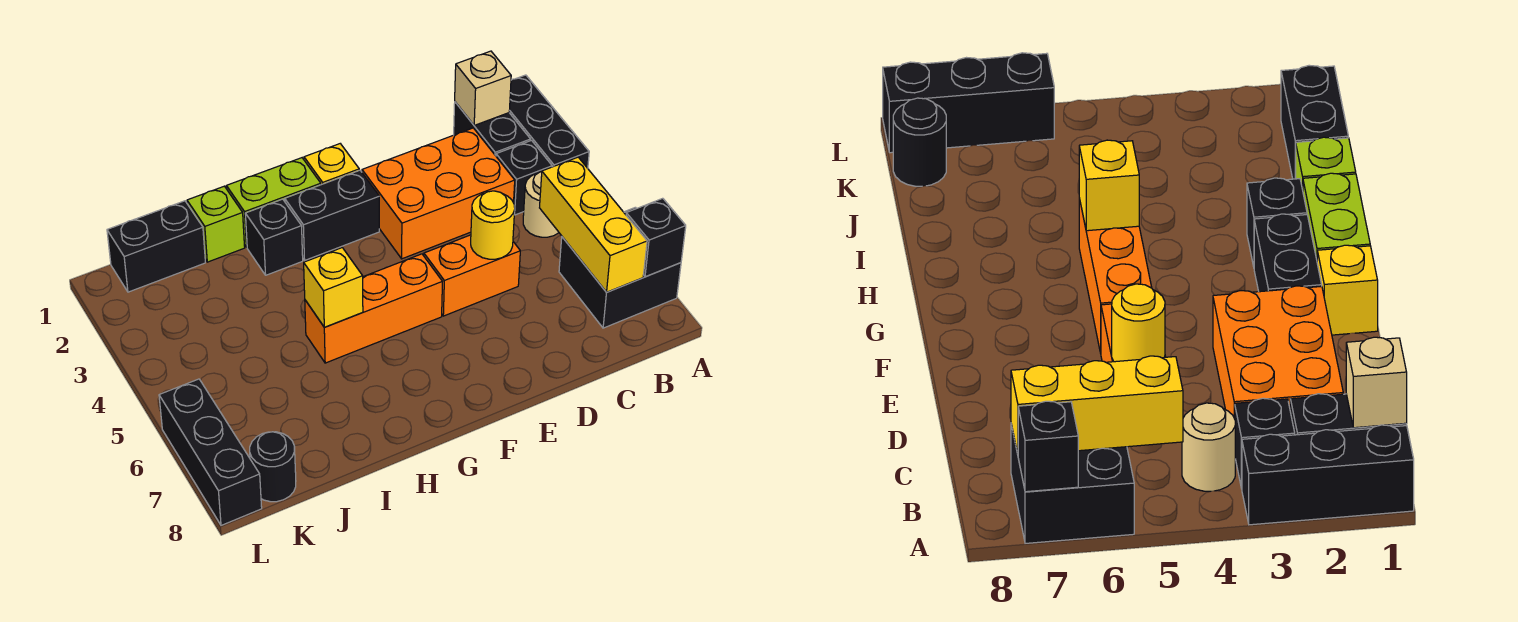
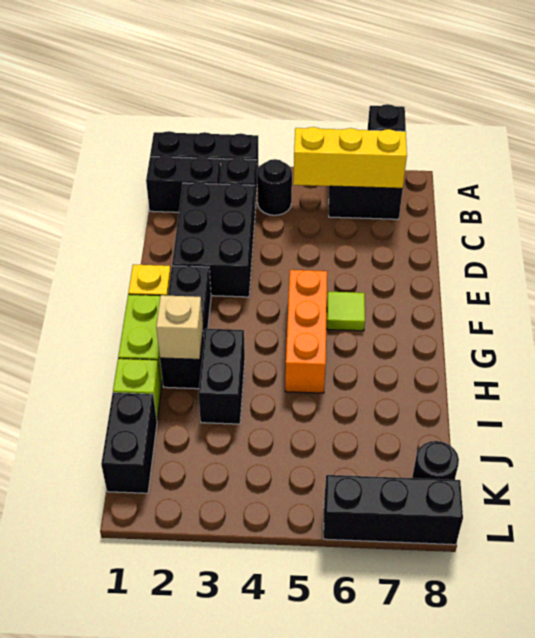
tan 1x1 brick [455,51,511,125] -> tan 1x1 brick moved to [156,295,203,359]
tan 1x1 round brick [523,172,559,237] -> black 1x1 round brick [257,159,292,215]
orange 2x3 brick [362,128,515,259] -> black 2x3 brick [172,183,255,297]
orange 1x2 brick [424,235,520,316] -> none
yellow 1x1 round brick [471,191,515,259] -> none
none -> lime 1x1 tile [327,292,365,331]
none -> black 1x2 brick [198,329,245,424]
yellow 1x1 brick [304,248,363,327] -> none

